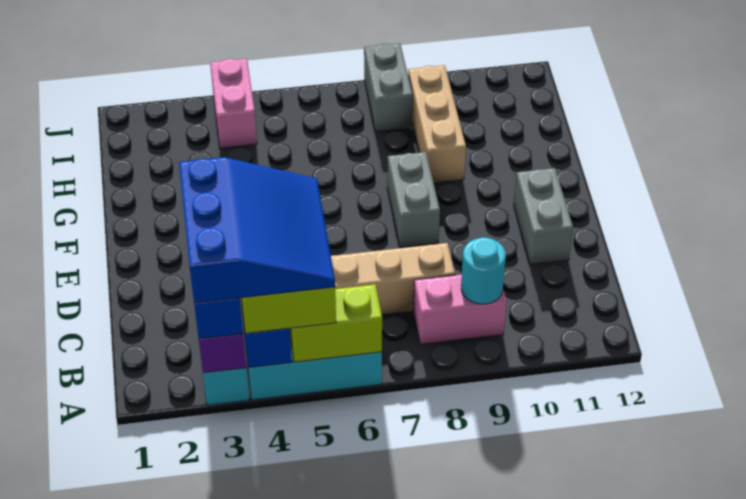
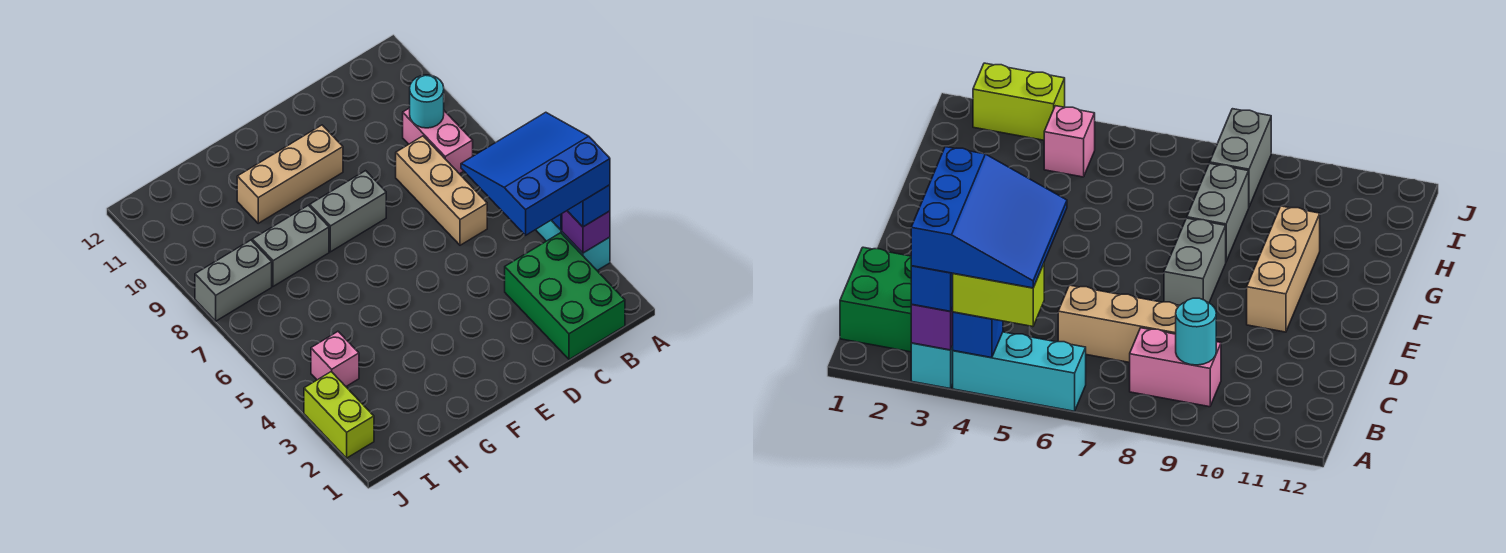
lime 1x2 brick [290,285,382,362] -> lime 1x2 brick moved to [304,372,374,458]
none -> green 2x3 brick [505,233,625,360]
grey 1x2 brick [514,168,573,265] -> grey 1x2 brick moved to [252,205,329,286]
tan 1x3 brick [408,65,466,183] -> tan 1x3 brick moved to [237,125,343,223]
pink 1x2 brick [210,59,257,148] -> pink 1x1 brick [311,332,359,386]

